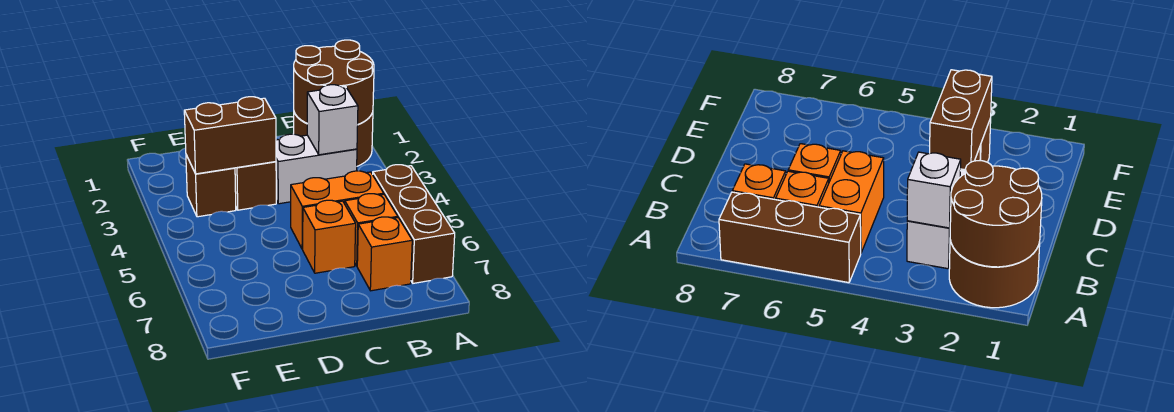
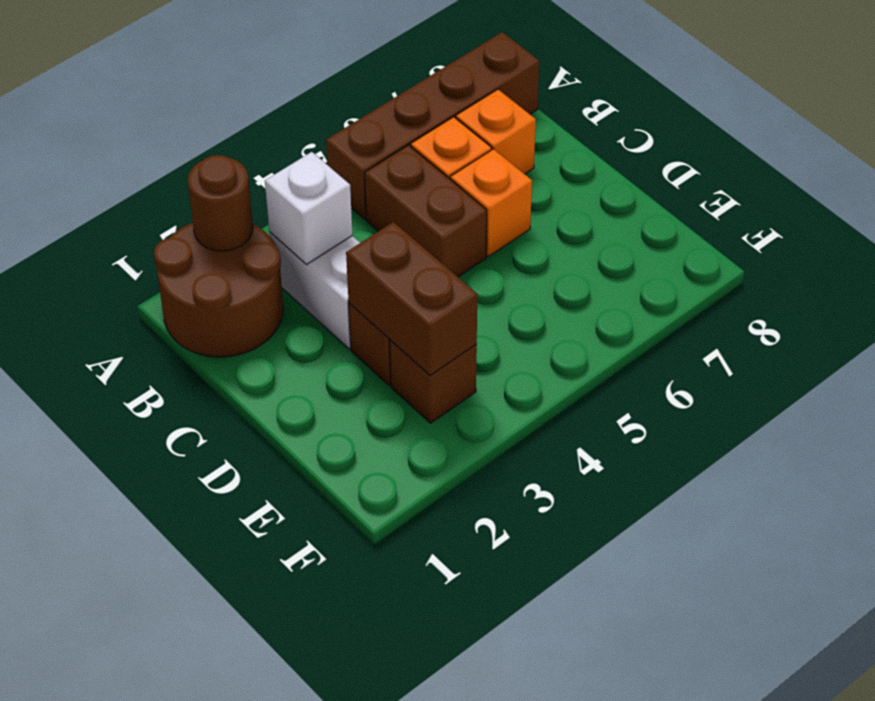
brown 2x2 round brick [294,40,374,124] -> brown 1x1 round brick [188,155,253,251]
brown 1x3 brick [373,165,455,283] -> brown 1x4 brick [326,32,539,219]
orange 1x2 brick [291,171,384,249] -> brown 1x2 brick [365,145,487,277]

